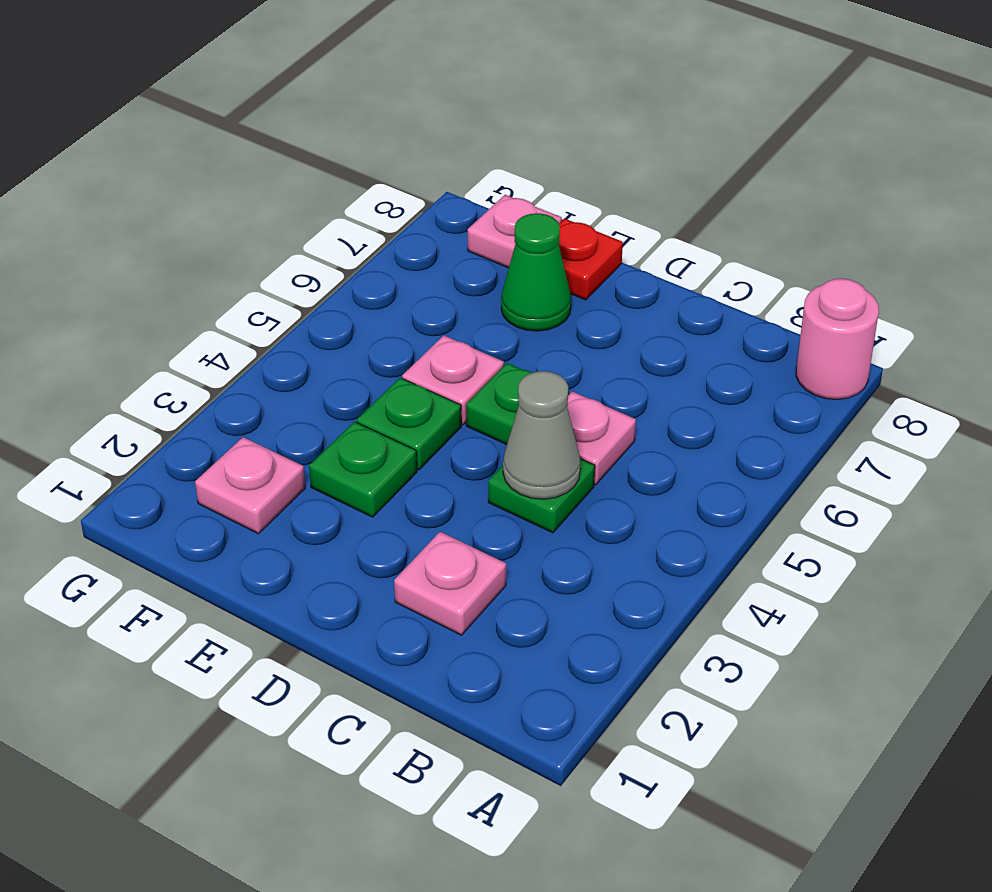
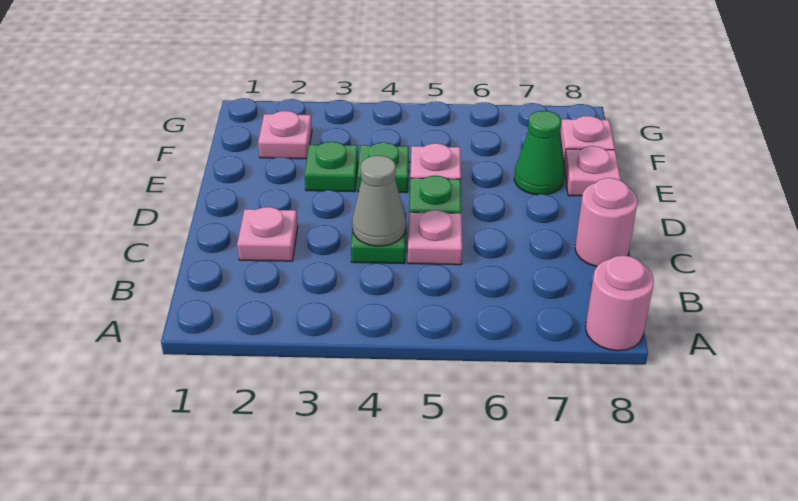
none -> pink 1x1 round brick [575,178,638,267]
red 1x1 plate [559,219,623,300] -> pink 1x1 plate [564,146,621,196]

